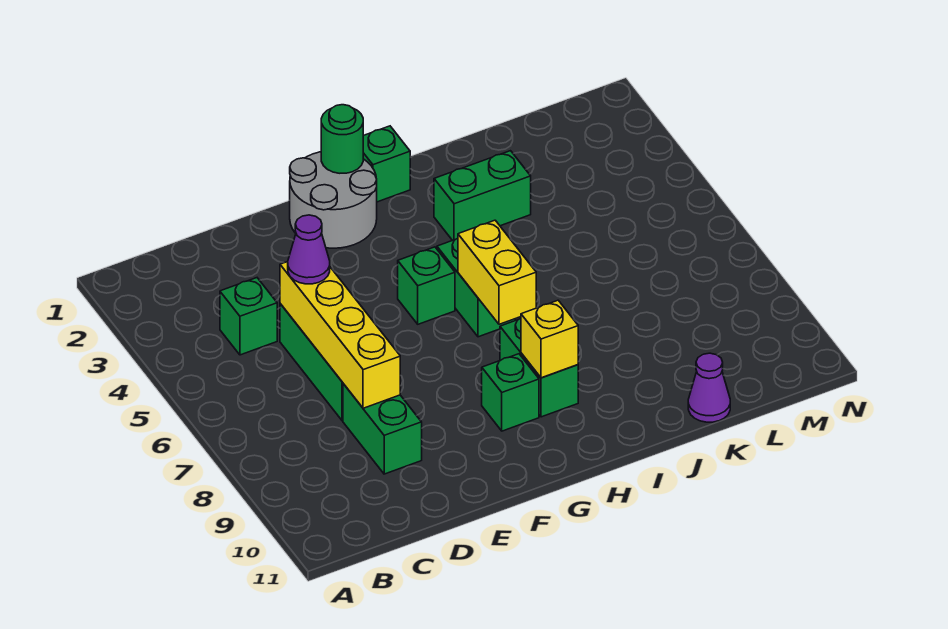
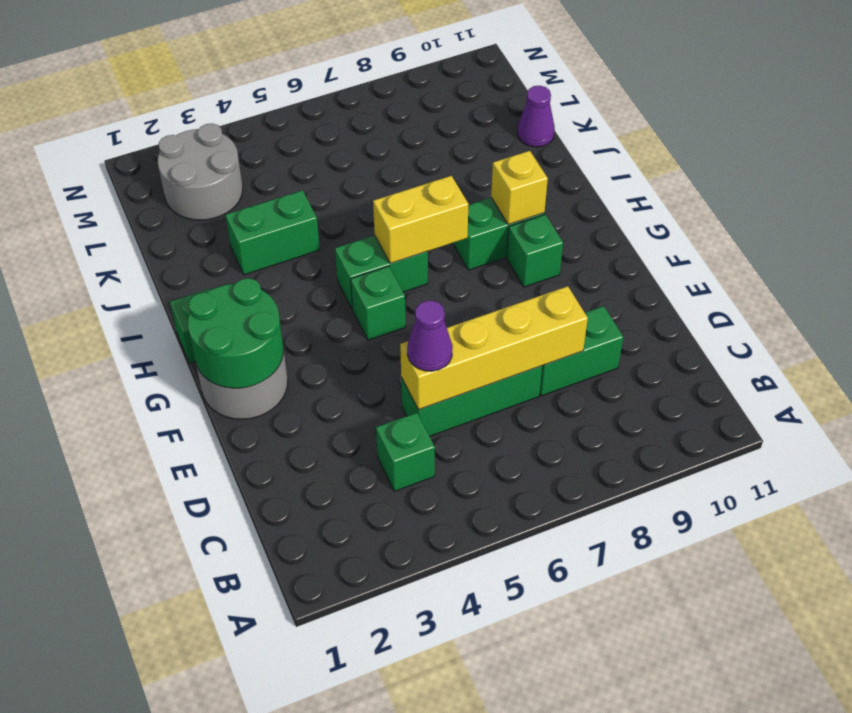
green 1x1 round brick [321,105,363,173] -> green 2x2 round brick [188,278,283,388]
green 1x2 brick [434,151,531,240] -> green 1x2 brick turned to [226,190,320,275]
none -> grey 2x2 round brick [158,124,243,220]

